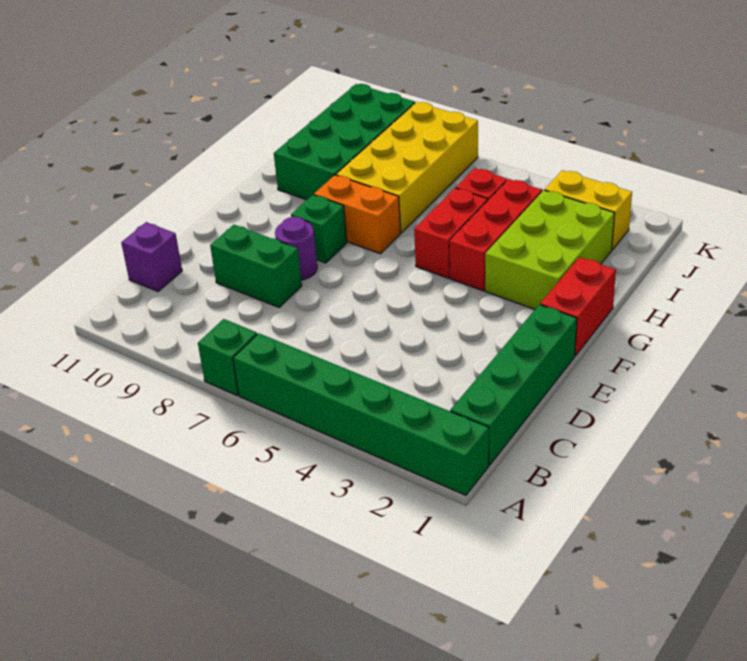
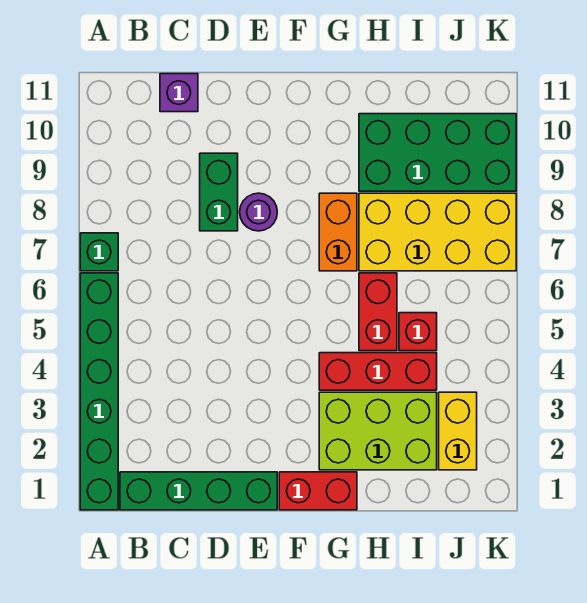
green 1x1 brick [291,195,347,263] -> none
red 1x2 brick [414,188,488,278] -> red 1x2 brick turned to [359,273,397,351]

